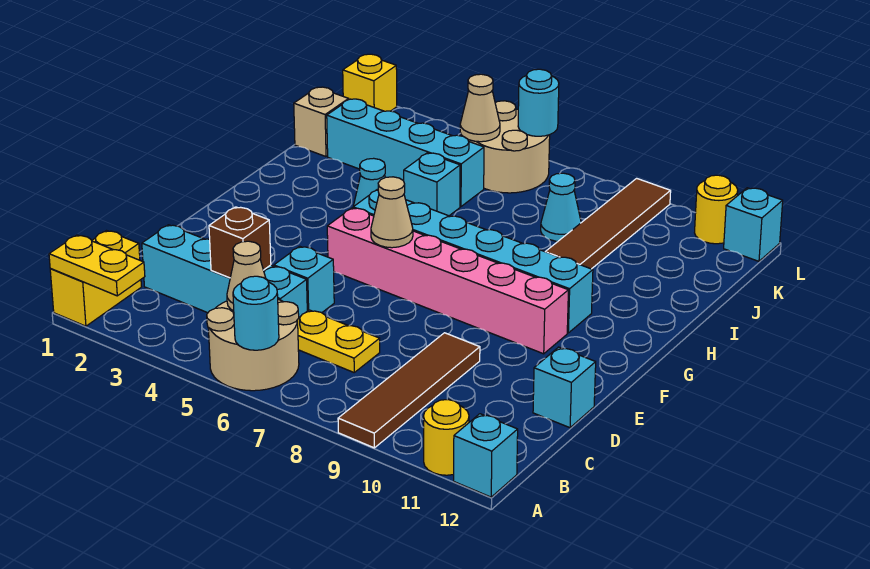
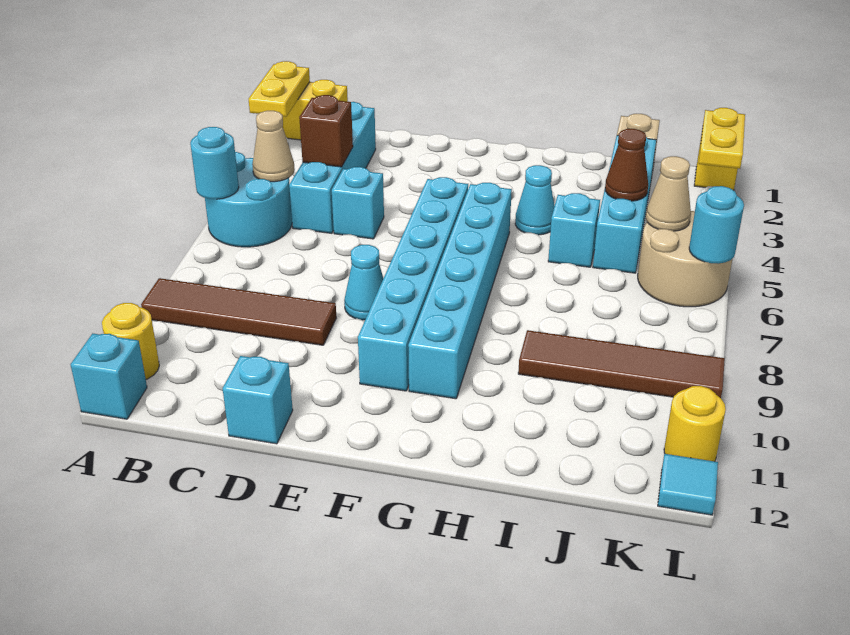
tan 2x2 round brick [207,300,299,391] -> cyan 2x2 round brick [205,152,292,247]
yellow 1x2 plate [298,310,380,372] -> yellow 1x2 plate moved to [699,108,745,169]
pink 1x6 brick [327,208,568,354] -> cyan 1x6 brick [358,177,468,391]
tan 1x1 cone [371,177,413,248] -> none
none -> brown 1x1 cone [605,129,648,201]
cyan 1x1 cone [541,173,581,241] -> cyan 1x1 cone moved to [344,245,383,320]
cyan 1x1 brick [724,188,783,261] -> cyan 1x1 tile [658,454,718,515]

